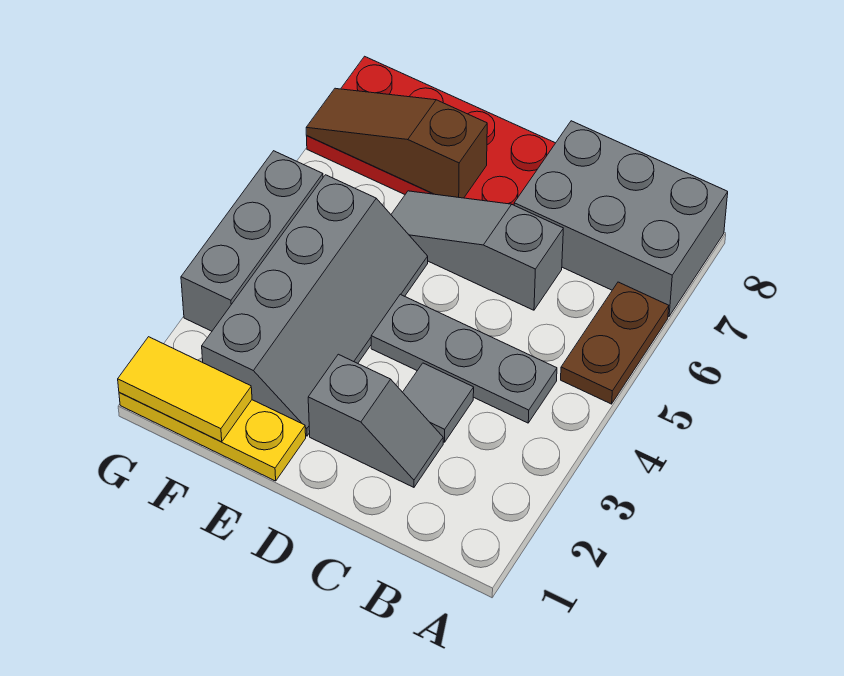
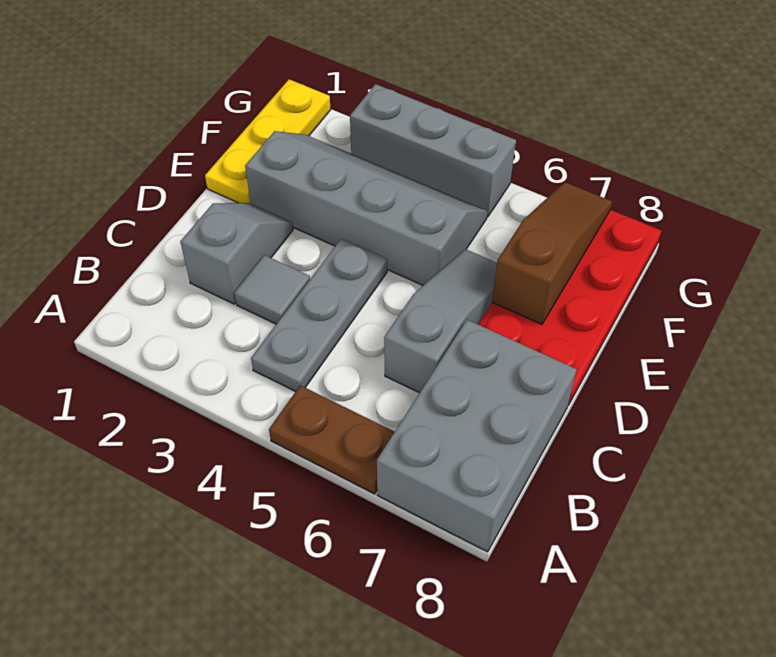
grey 1x2 slope [308,354,443,487] -> grey 1x2 slope turned to [180,203,293,304]
grey 2x4 slope [202,175,428,436] -> grey 2x4 slope turned to [245,131,488,285]
yellow 1x2 tile [118,337,252,442] -> none

